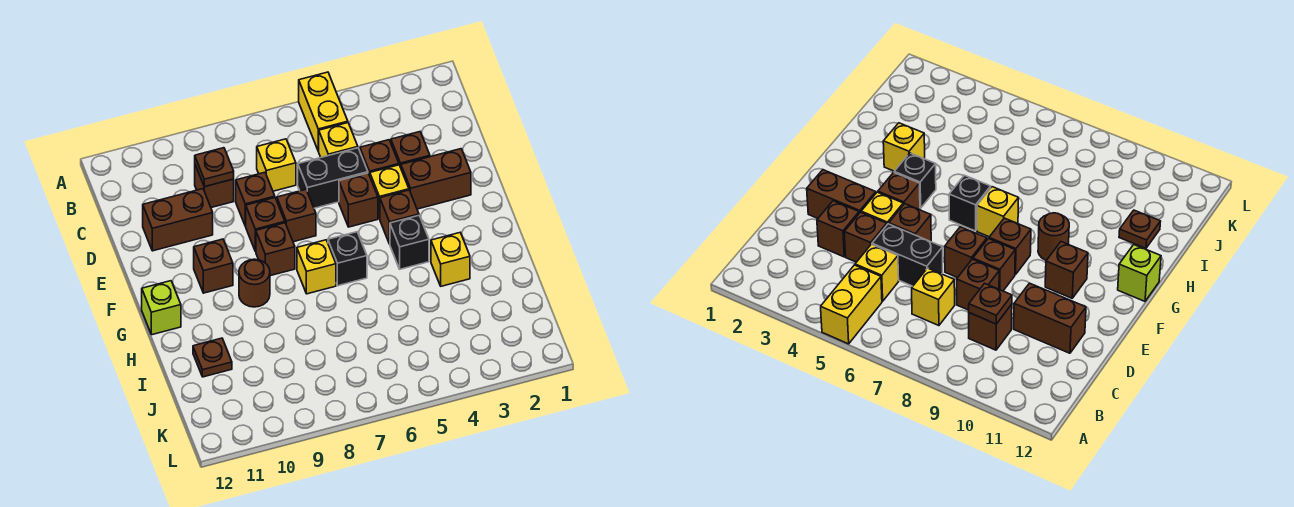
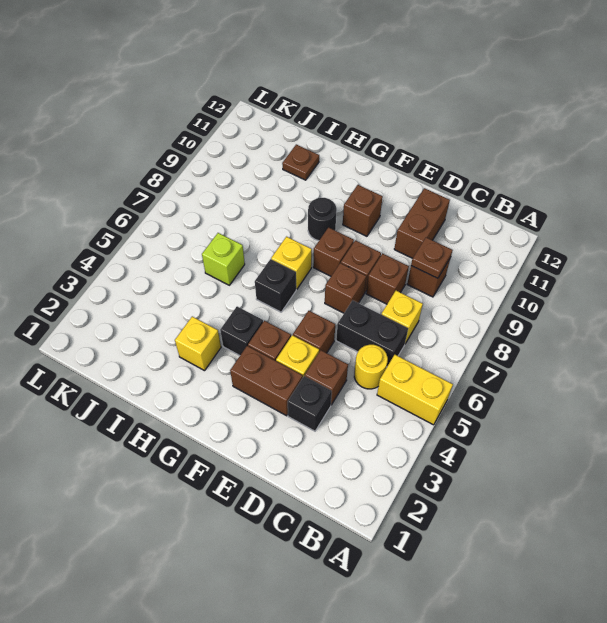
yellow 1x1 brick [318,123,358,157] -> yellow 1x1 round brick [354,345,388,389]
brown 1x1 brick [391,132,430,168] -> black 1x1 brick [288,376,332,431]
black 1x2 brick [298,148,368,208] -> black 1x2 brick turned to [336,300,408,366]
brown 1x2 brick [401,149,471,209] -> brown 1x2 brick turned to [230,346,303,416]
brown 1x1 round brick [239,259,270,307] -> black 1x1 round brick [308,198,337,241]
lime 1x1 brick [142,281,181,335] -> lime 1x1 brick moved to [202,233,245,285]

